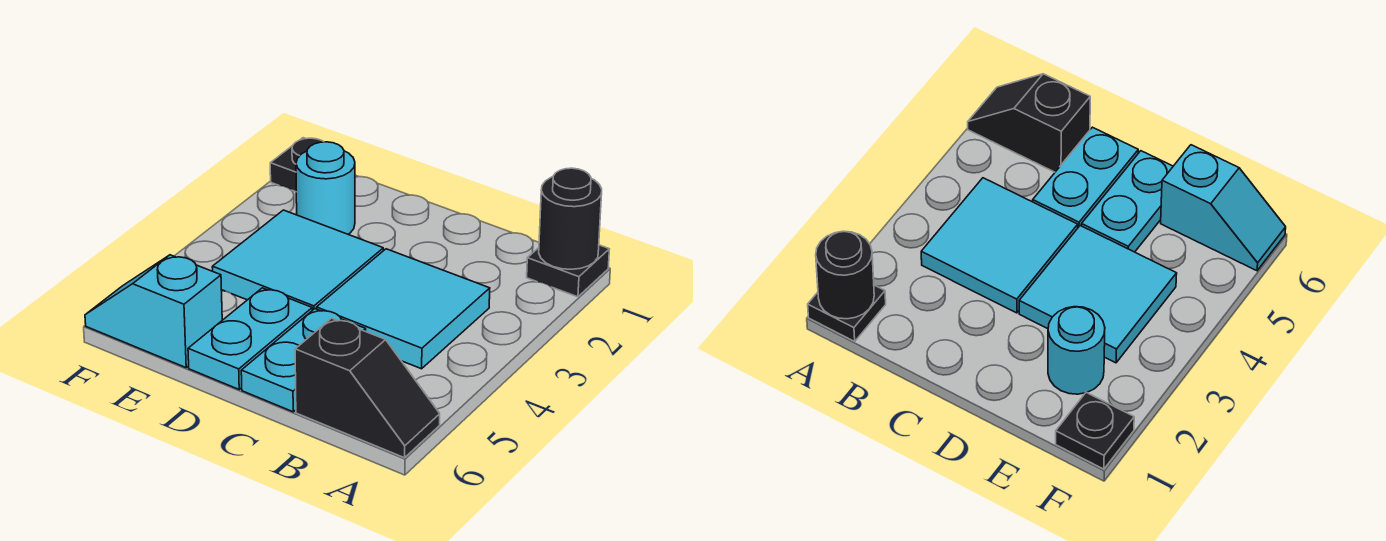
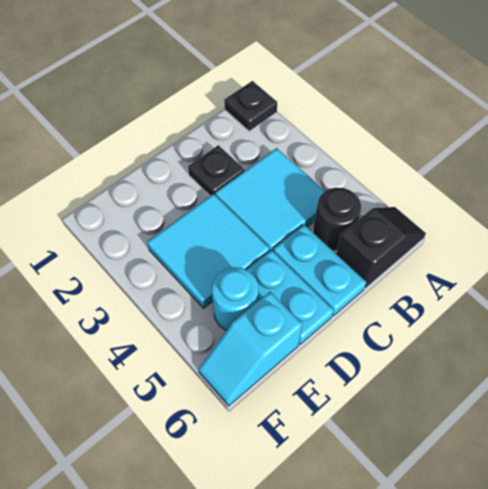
black 1x1 round brick [539,168,602,269] -> black 1x1 round brick moved to [313,187,361,251]
cyan 1x1 round brick [296,142,355,234] -> cyan 1x1 round brick moved to [212,267,259,330]
black 1x1 plate [270,138,323,192] -> black 1x1 plate moved to [188,145,244,196]

